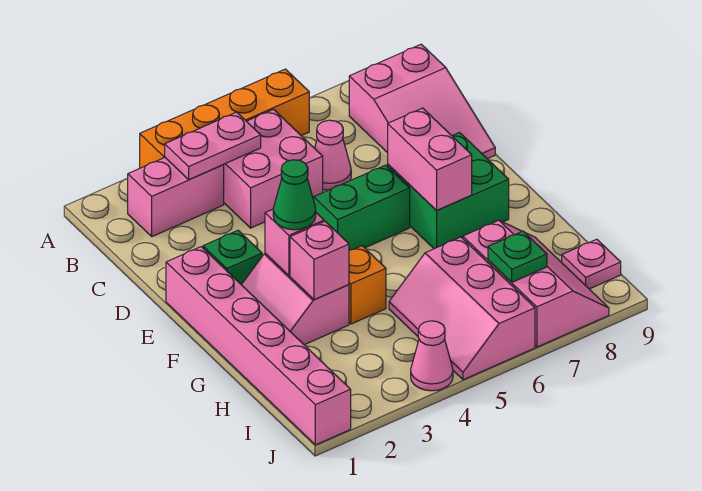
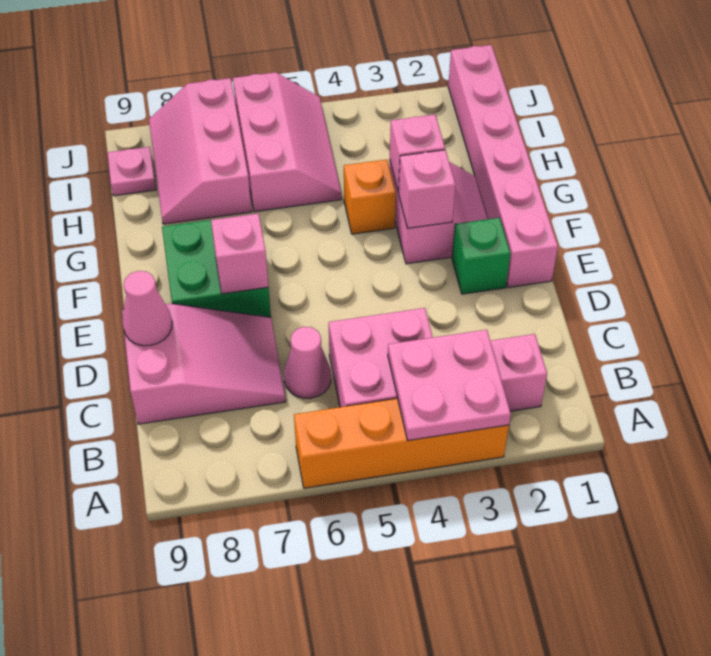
pink 1x2 plate [165,112,261,179] -> pink 2x2 plate [388,330,511,440]
pink 2x3 slope [349,44,495,159] -> pink 2x3 slope turned to [122,303,286,424]
green 1x2 brick [314,165,410,250] -> none
pink 1x2 brick [388,108,472,210] -> pink 1x1 brick [211,214,268,294]
green 1x1 cone [273,160,316,230] -> none
green 1x1 plate [488,231,547,282] -> none
pink 1x1 cone [411,321,453,391] -> pink 1x1 cone moved to [123,271,172,346]

